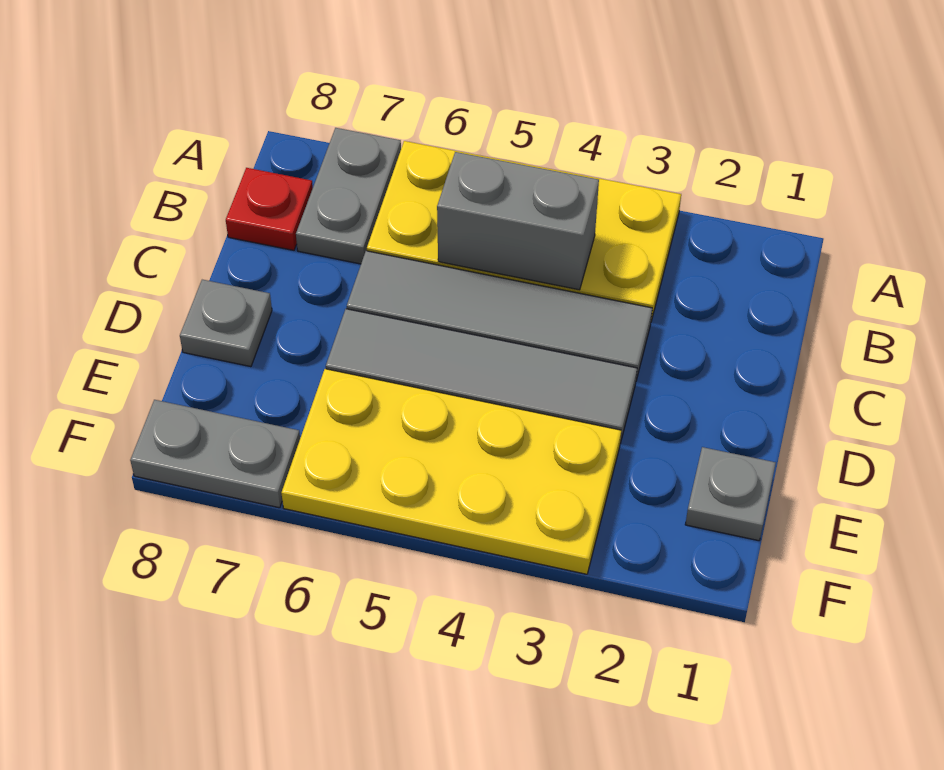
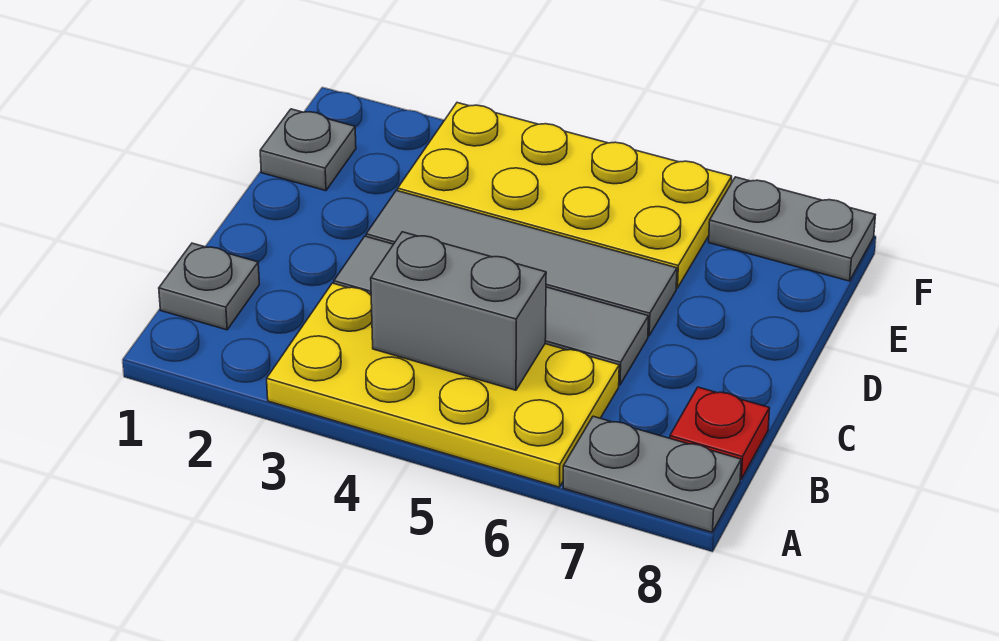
grey 1x2 plate [296,128,401,264] -> grey 1x2 plate turned to [563,416,741,532]
grey 1x1 plate [180,280,272,367] -> grey 1x1 plate moved to [159,243,259,330]

